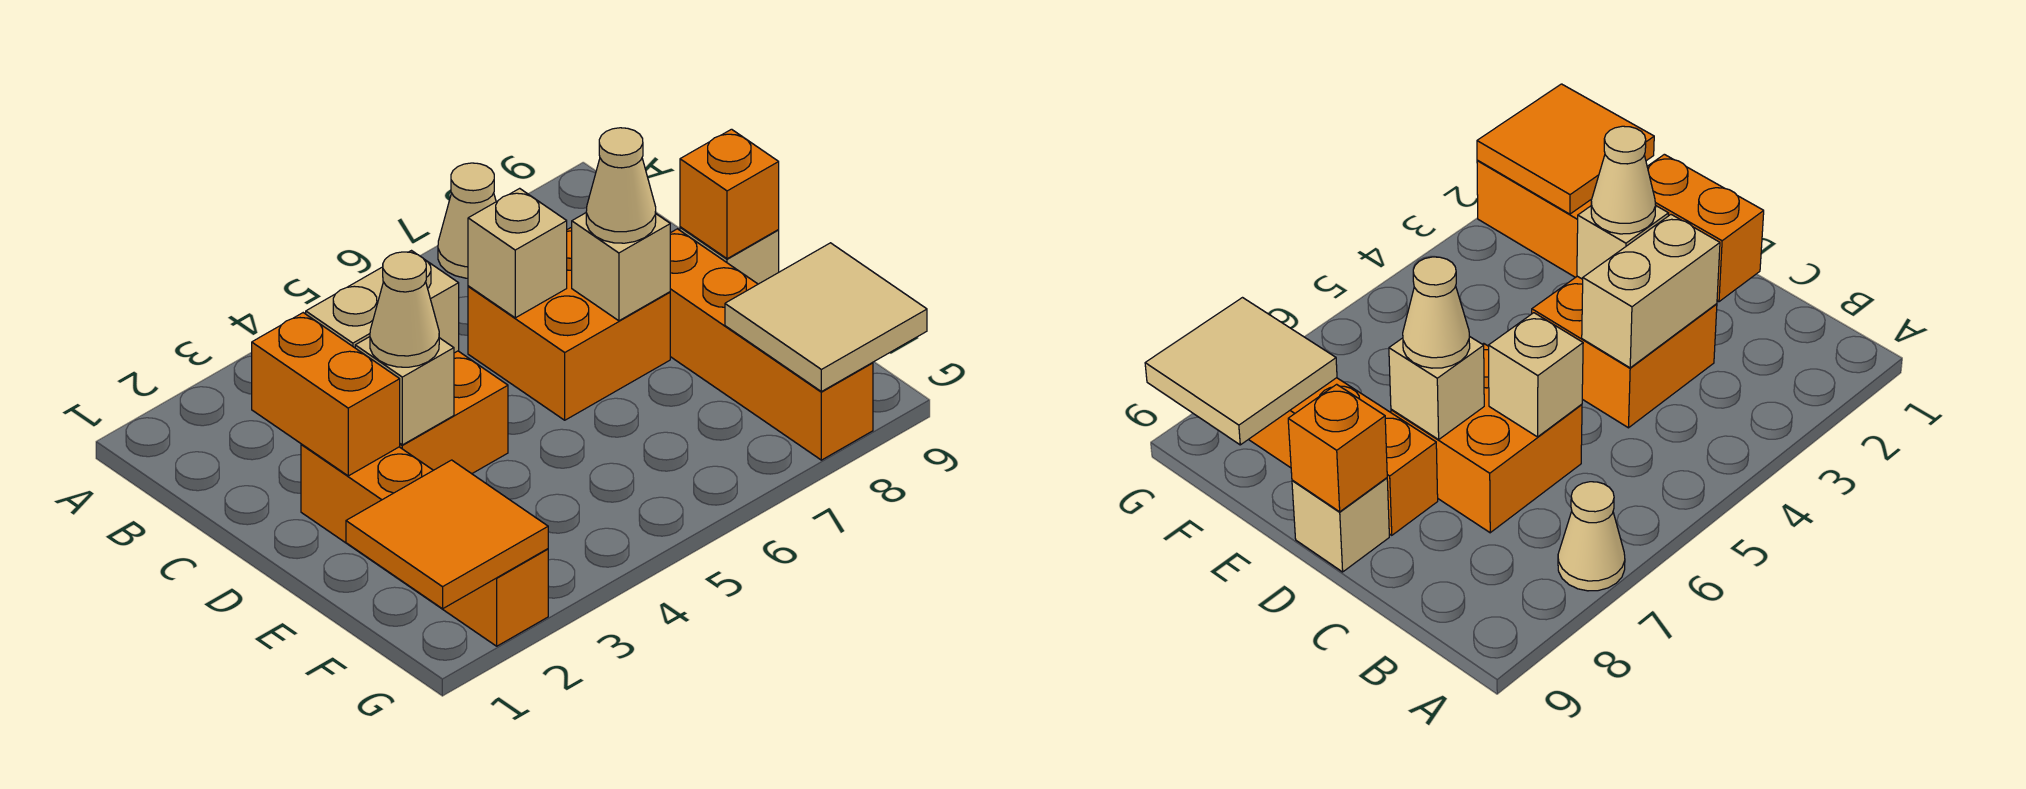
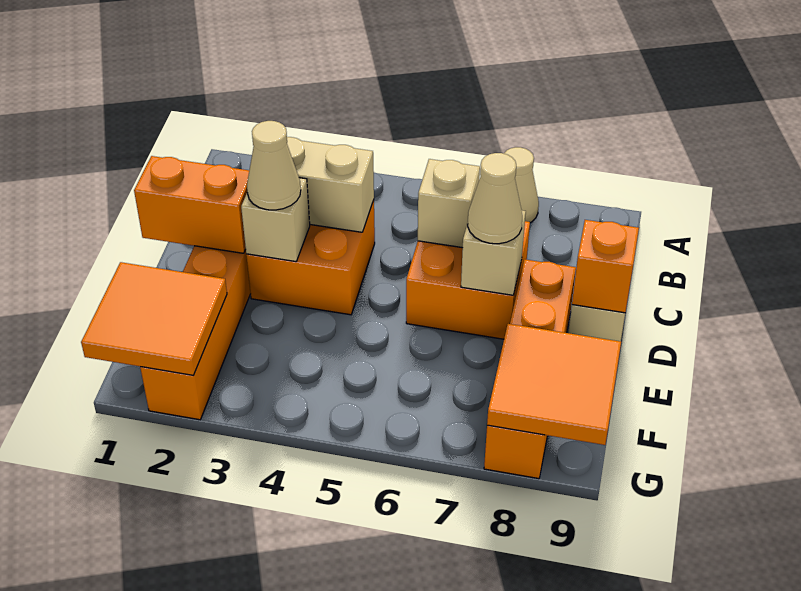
orange 1x2 brick [252,313,400,476] -> orange 1x2 brick turned to [134,156,249,253]
tan 2x2 tile [725,243,927,392] -> orange 2x2 tile [487,324,621,445]

